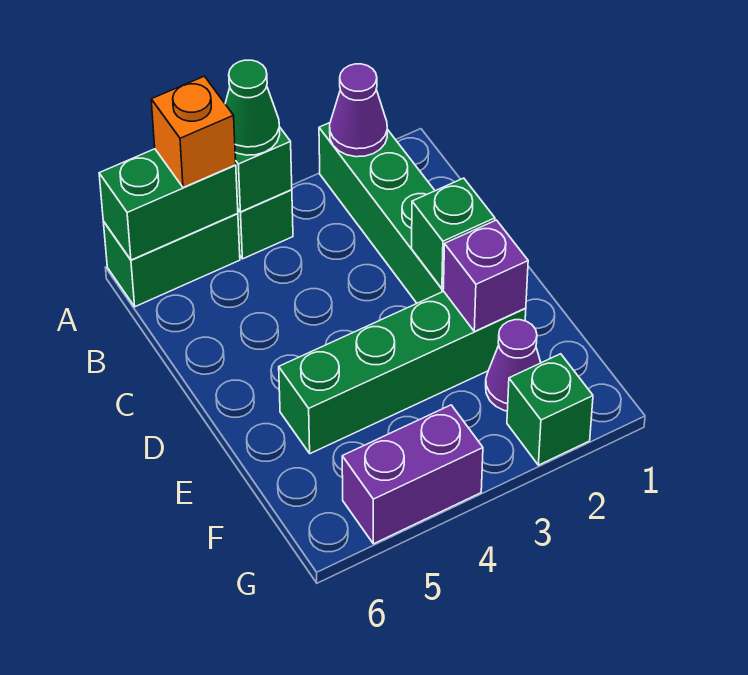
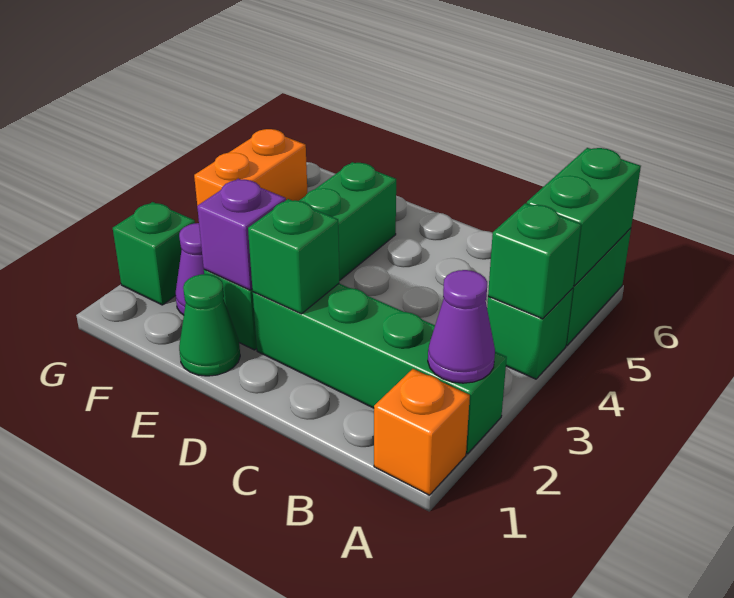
green 1x1 cone [225,60,280,155] -> green 1x1 cone moved to [179,274,240,376]
orange 1x1 brick [151,76,236,188] -> orange 1x1 brick moved to [374,369,470,495]
purple 1x2 brick [342,405,483,544] -> orange 1x2 brick [194,129,307,206]

